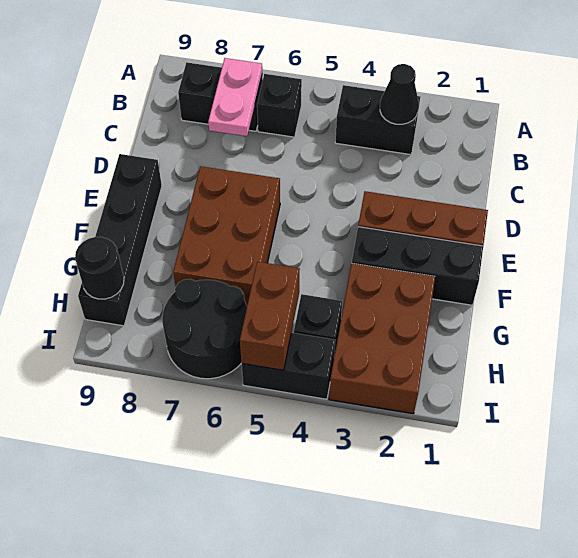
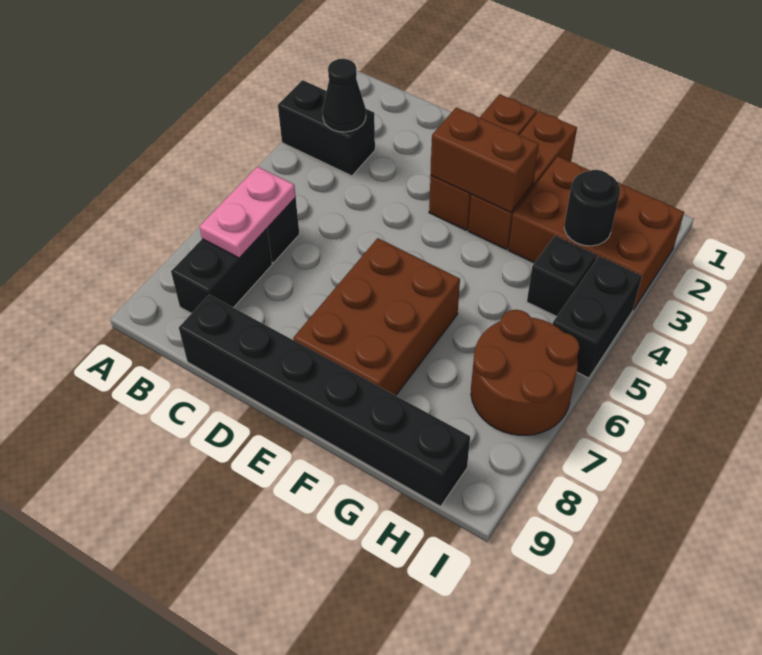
black 1x2 brick [335,85,420,155] -> black 1x2 brick turned to [278,80,375,176]
pink 1x2 plate [208,58,262,136] -> pink 1x2 plate turned to [199,166,296,258]
brown 2x3 brick [173,166,280,305] -> brown 2x3 brick turned to [293,238,460,396]
black 1x4 brick [78,154,162,326] -> black 1x6 brick [179,295,470,506]
black 1x3 brick [352,227,483,305] -> brown 1x3 brick [468,111,577,249]
brown 1x2 brick [240,262,300,370] -> brown 1x2 brick moved to [430,108,539,213]
black 2x2 round brick [162,279,247,379] -> brown 2x2 round brick [471,310,579,435]
black 1x1 round brick [75,237,124,299] -> black 1x1 round brick moved to [564,170,620,246]

